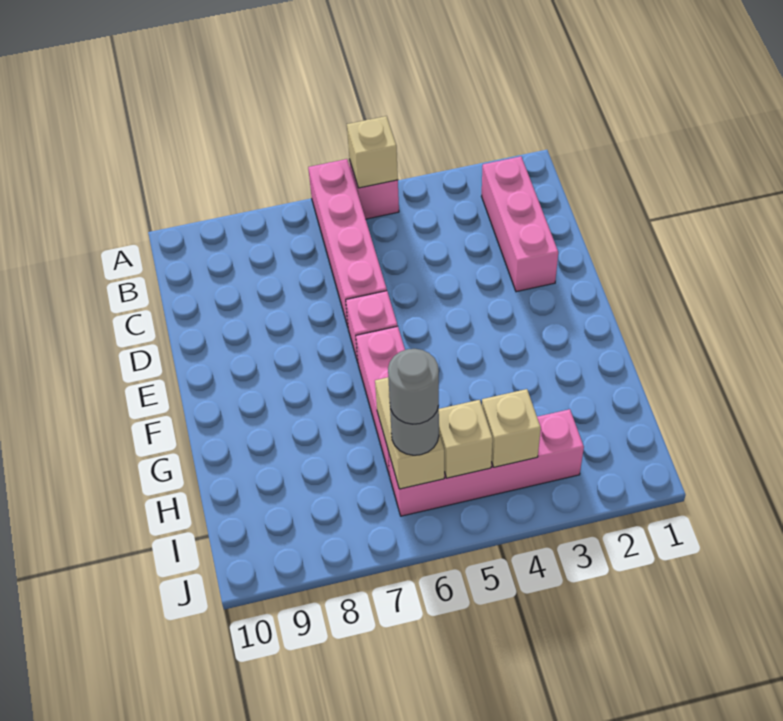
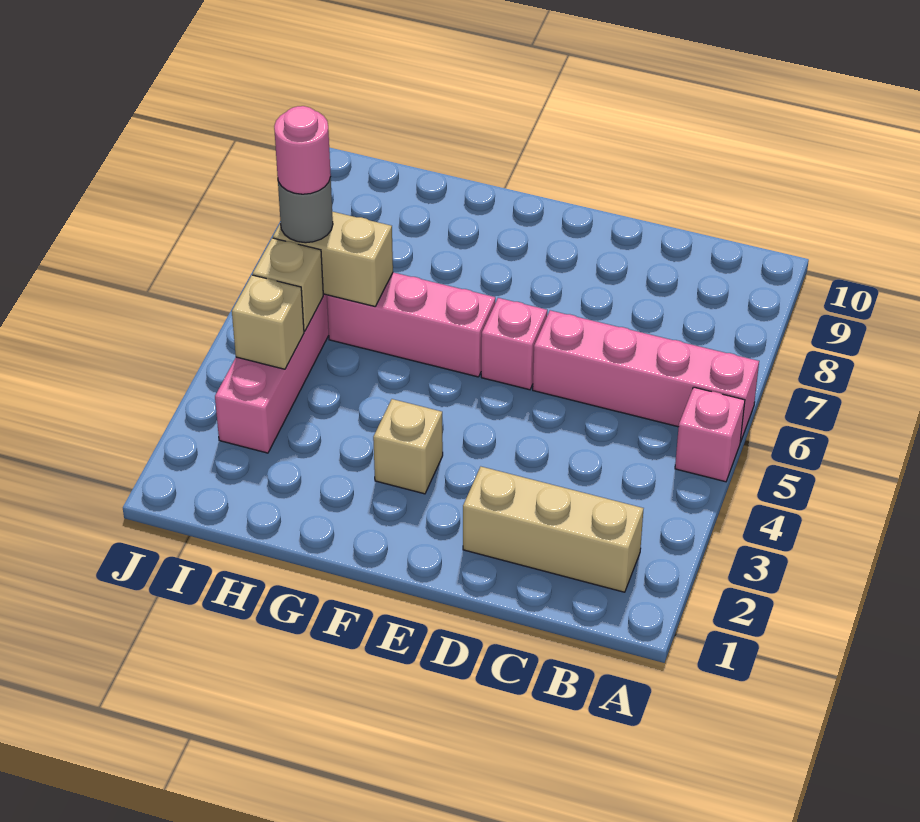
tan 1x1 brick [347,116,398,188] -> tan 1x1 brick moved to [373,399,443,494]
pink 1x3 brick [482,156,558,292] -> tan 1x3 brick [463,467,644,592]
grey 1x1 round brick [388,349,439,424] -> pink 1x1 round brick [274,106,331,194]

